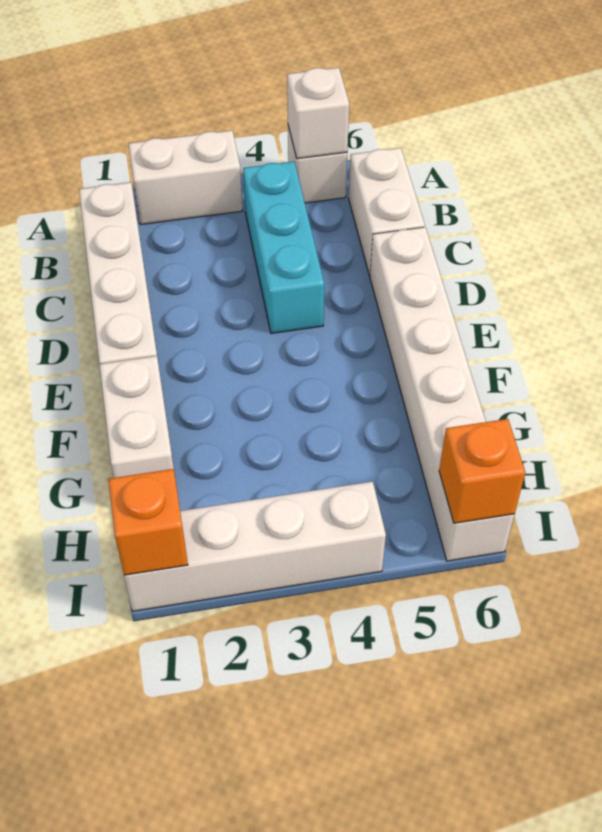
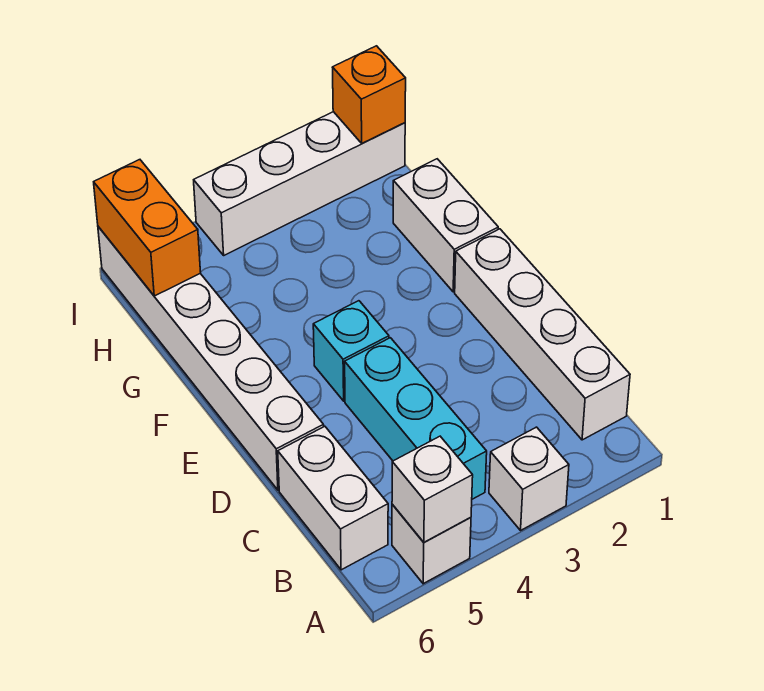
white 1x2 brick [129,130,243,225] -> white 1x1 brick [489,427,569,530]
none -> cyan 1x1 brick [313,301,389,401]
orange 1x1 brick [439,419,525,523] -> orange 1x2 brick [94,160,201,296]

